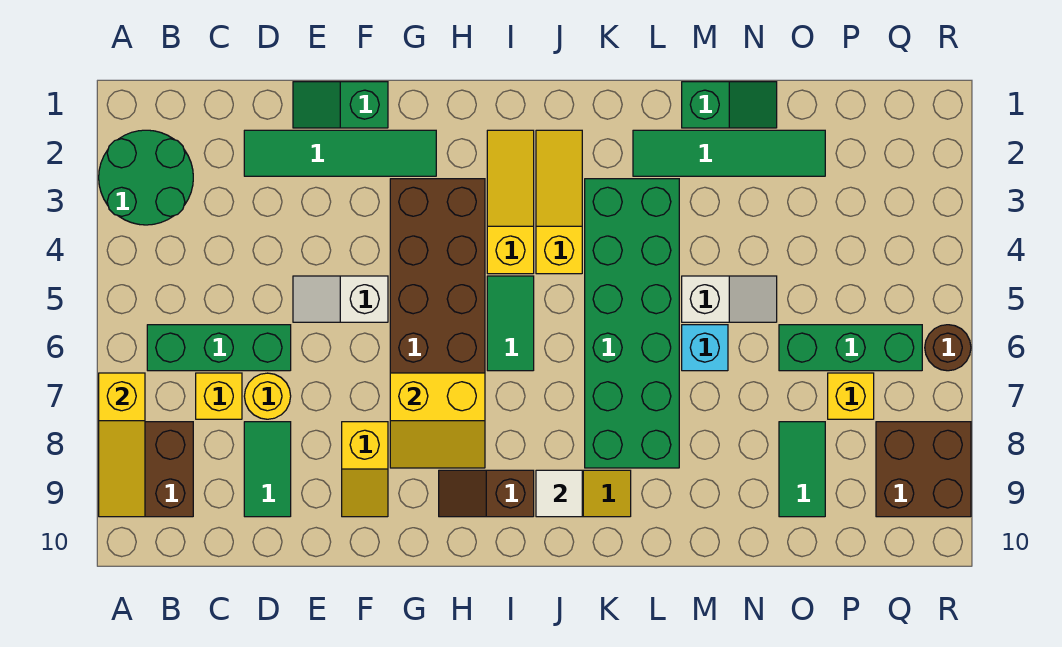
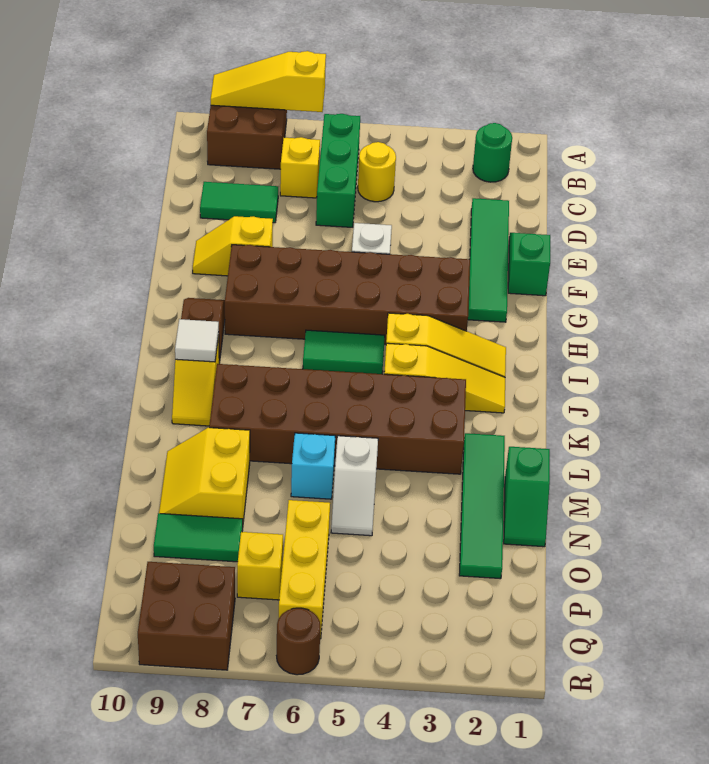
green 2x2 round brick [99,130,193,225] -> green 1x1 round brick [473,123,512,182]
yellow 1x1 round brick [244,373,291,419] -> yellow 1x1 round brick moved to [358,142,396,202]
yellow 2x2 slope [390,373,485,468] -> yellow 2x2 slope moved to [159,428,250,521]
green 2x6 brick [585,179,679,468] -> brown 2x6 brick [209,364,466,474]
green 1x3 brick [779,325,922,371] -> yellow 1x3 brick [279,500,330,639]

